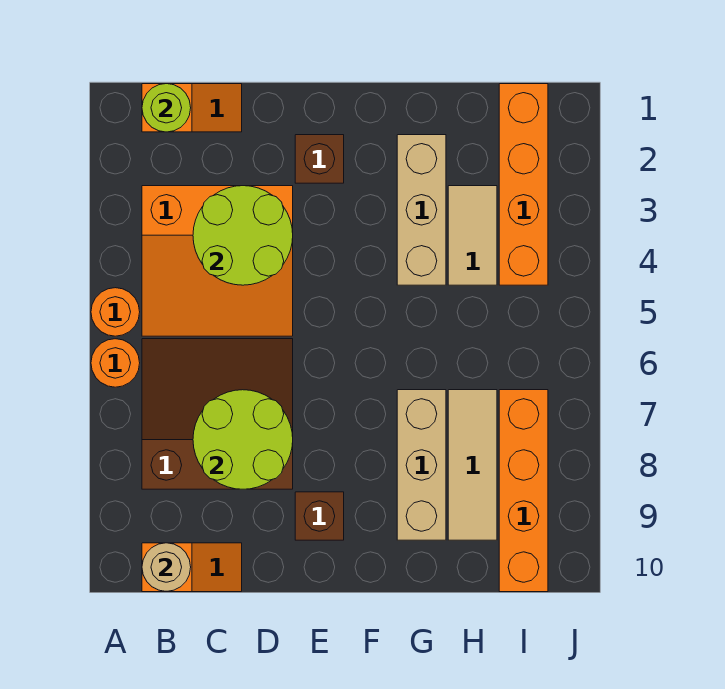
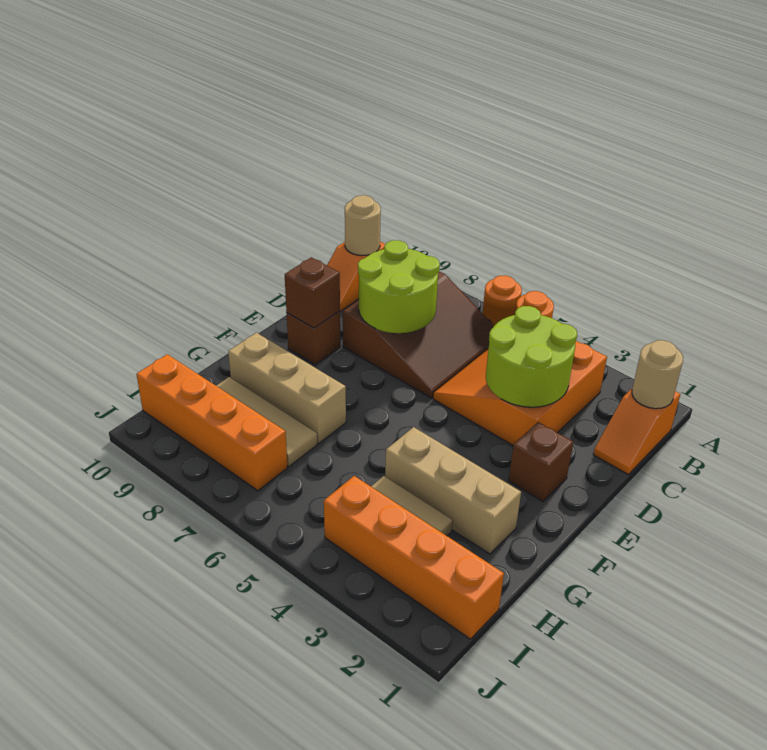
lime 1x1 round brick [142,84,191,132] -> tan 1x1 round brick [632,340,683,409]
none -> brown 1x1 brick [285,257,340,328]

